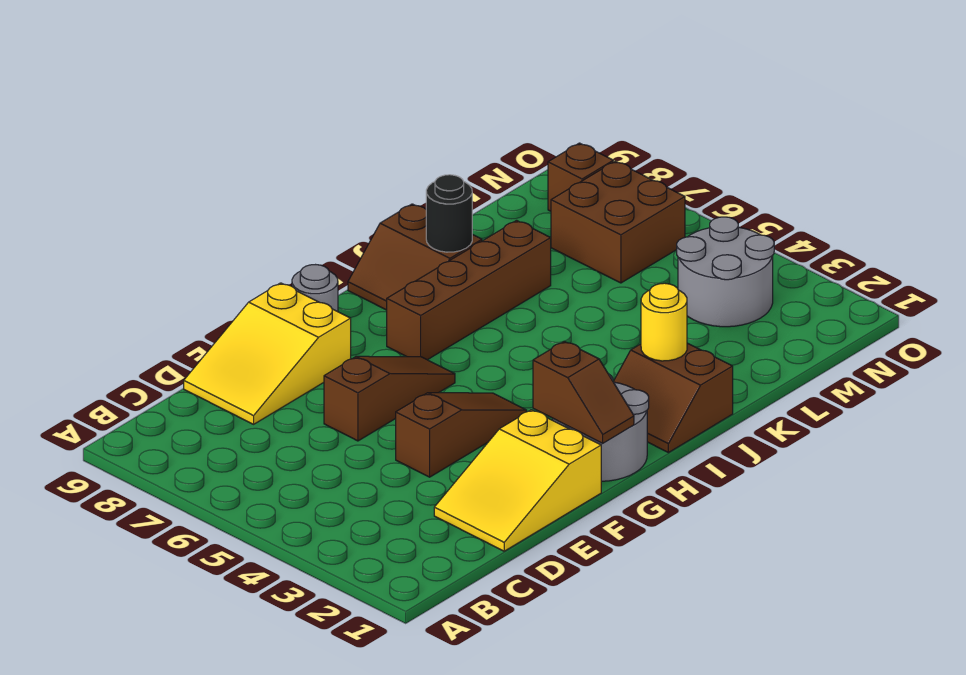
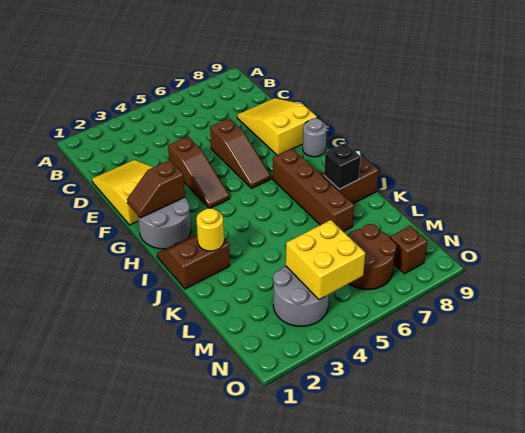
black 1x1 round brick [426,175,472,252] -> black 1x1 brick [324,143,361,189]
none -> yellow 2x2 brick [286,220,365,300]
brown 2x2 brick [551,161,685,283] -> brown 2x2 round brick [347,224,397,290]

